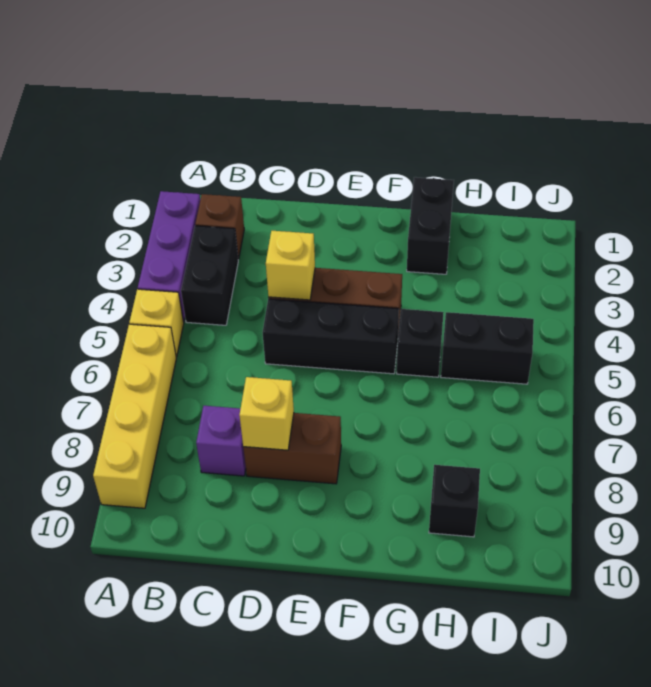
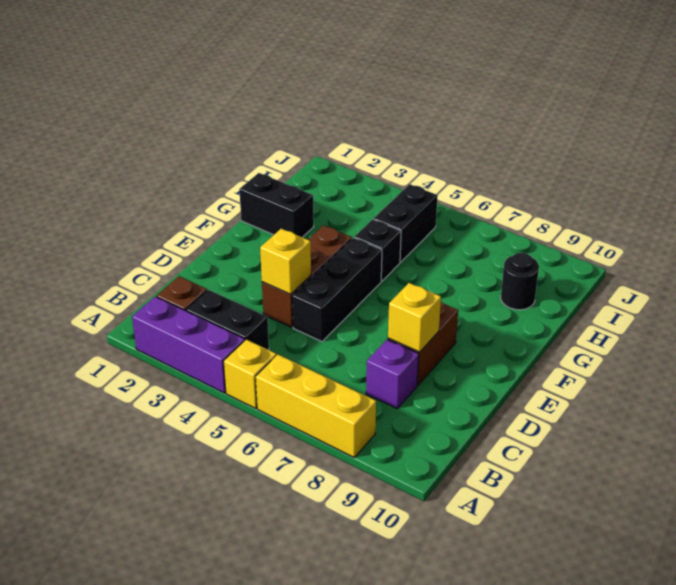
yellow 1x4 brick [93,324,176,508] -> yellow 1x3 brick [256,355,376,457]
black 1x1 brick [429,465,480,537] -> black 1x1 round brick [501,253,539,310]

